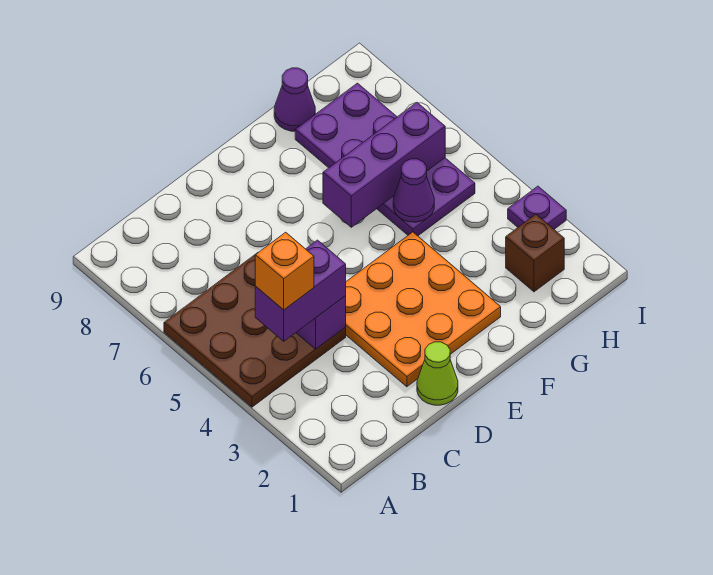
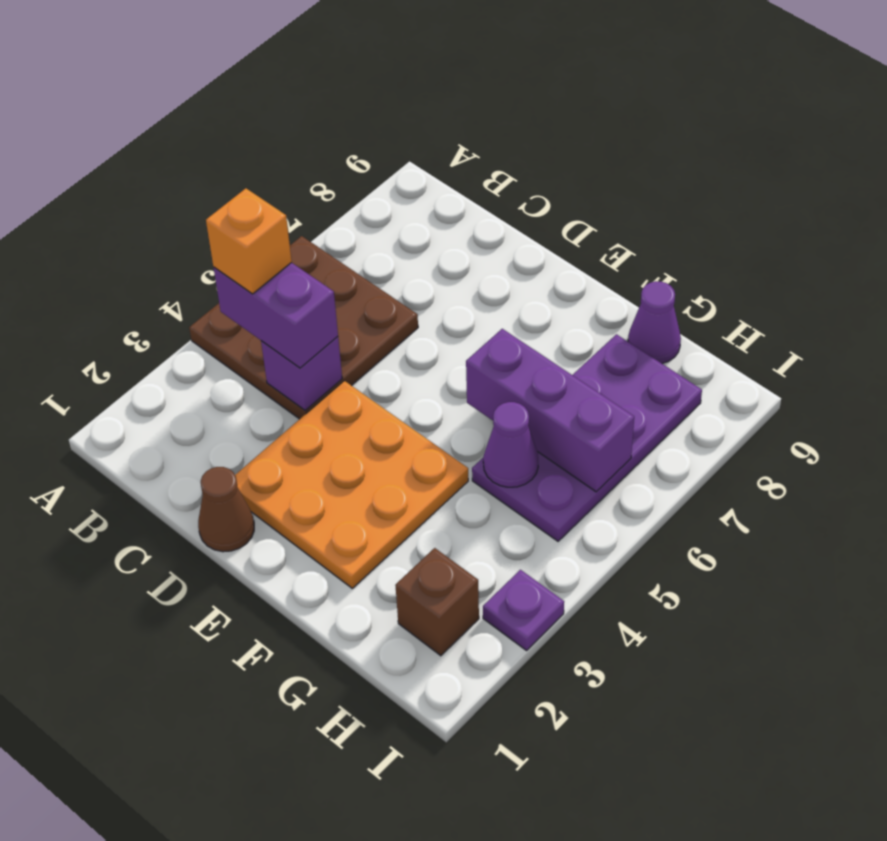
lime 1x1 cone [417,342,458,405] -> brown 1x1 cone [198,467,254,552]

